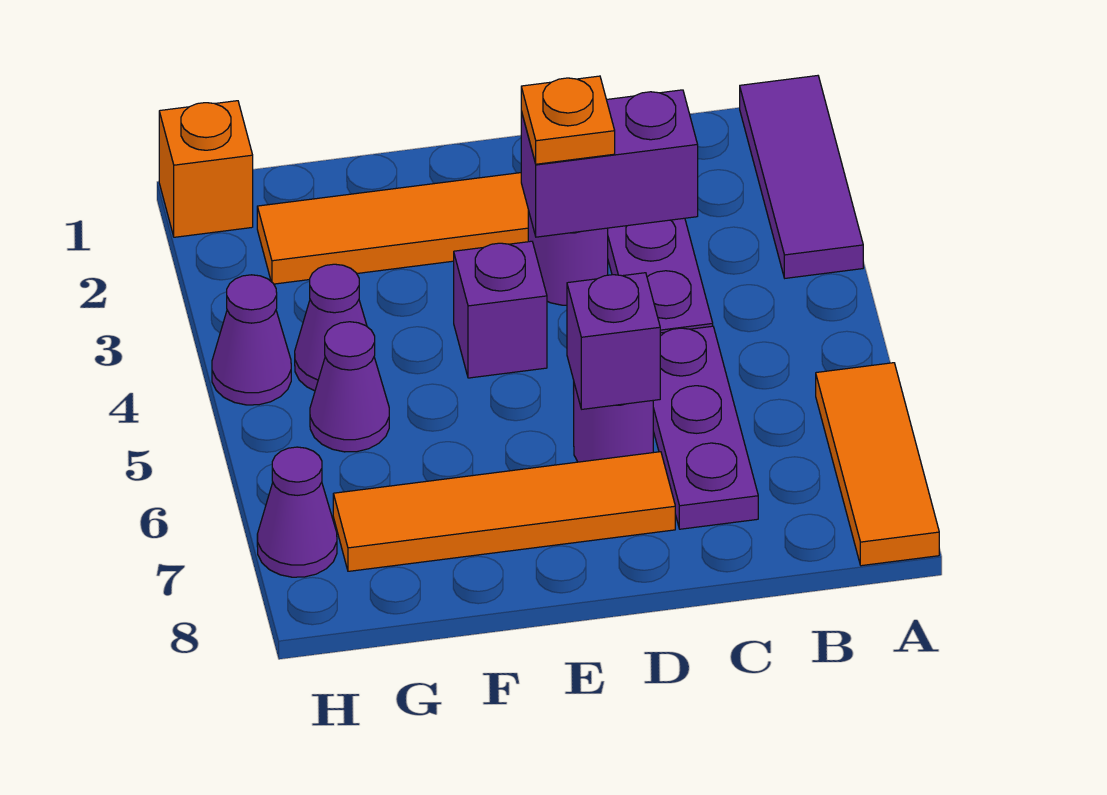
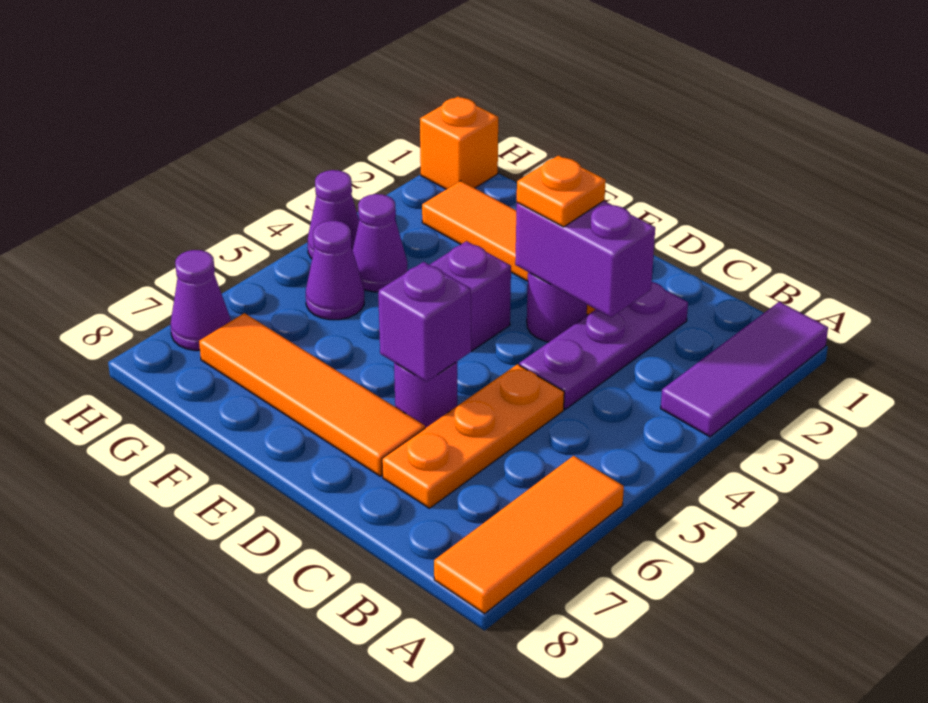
purple 1x3 plate [653,326,758,529] -> orange 1x3 plate [382,364,564,508]

